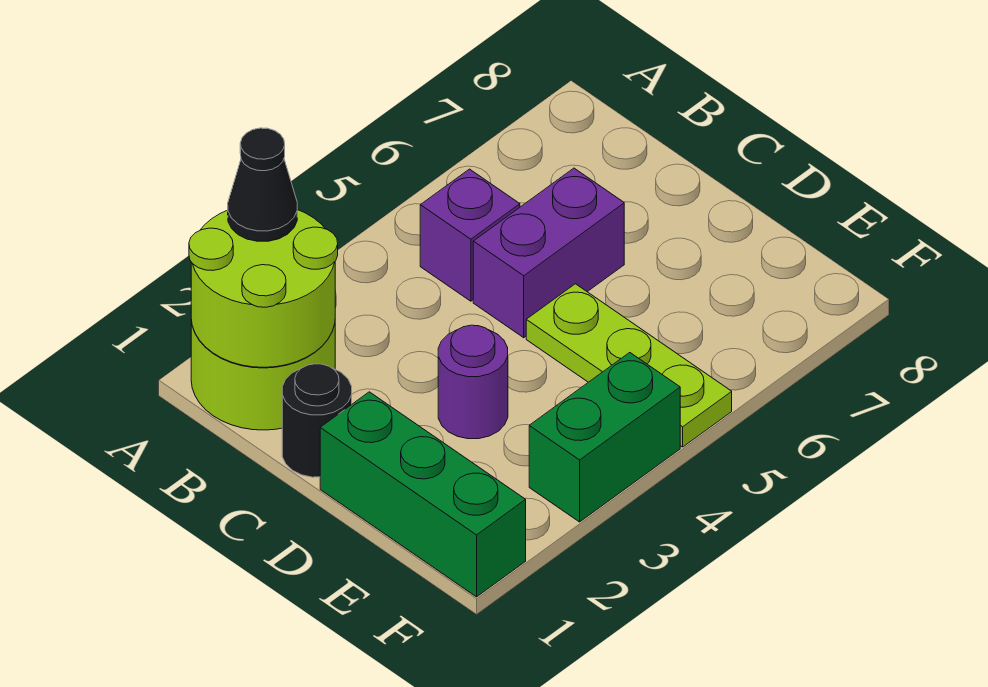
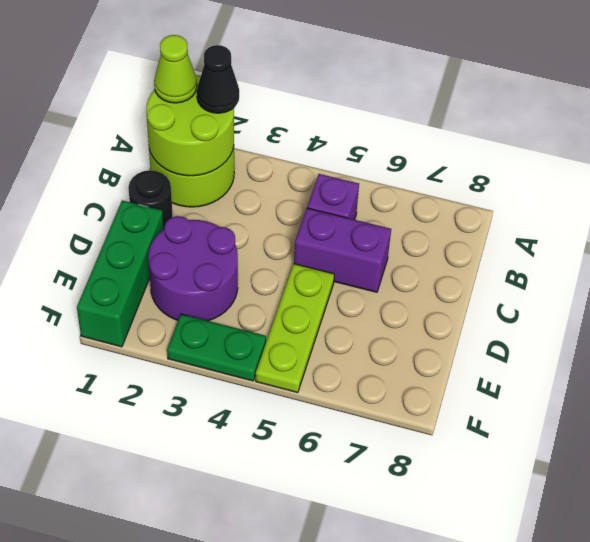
none -> lime 1x1 cone [154,35,197,103]
purple 1x1 round brick [438,325,508,439] -> purple 2x2 round brick [148,216,238,321]
green 1x2 brick [529,353,680,522] -> green 1x2 plate [167,314,266,381]

